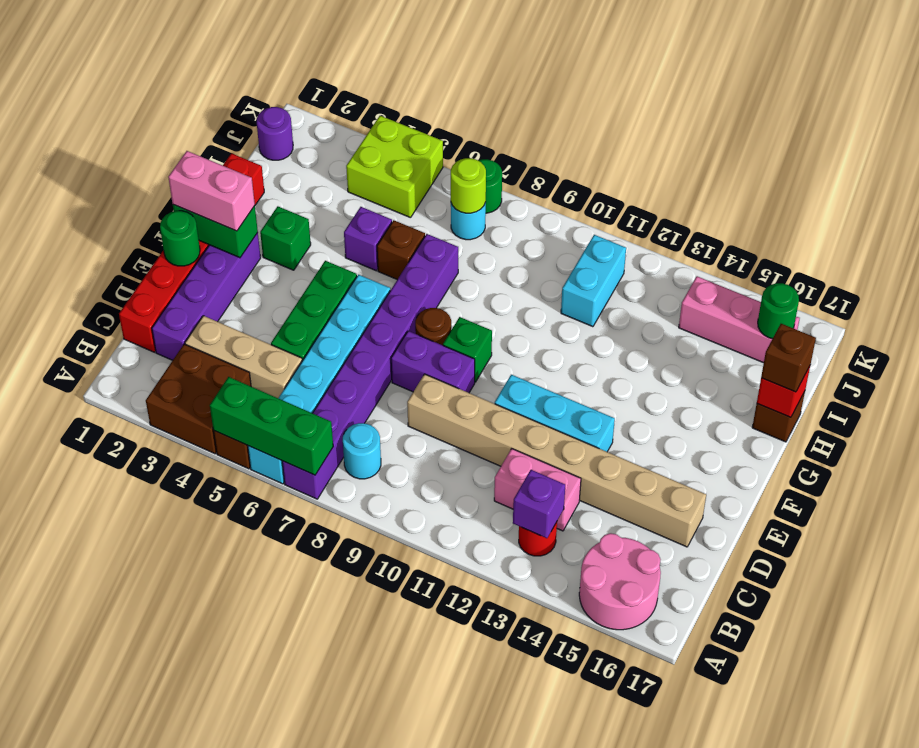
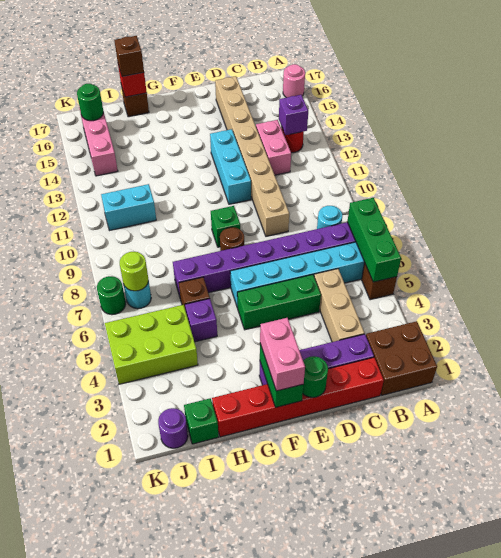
brown 2x2 brick [146,344,251,454] -> brown 2x2 brick moved to [366,321,437,395]
pink 2x2 round brick [579,533,661,630] -> pink 1x1 round brick [283,64,305,98]
purple 1x2 brick [391,331,475,393] -> none
green 1x1 brick [260,206,311,270] -> green 1x1 brick moved to [184,398,219,444]
lime 2x2 brick [346,116,443,218] -> lime 2x3 brick [105,305,198,384]

